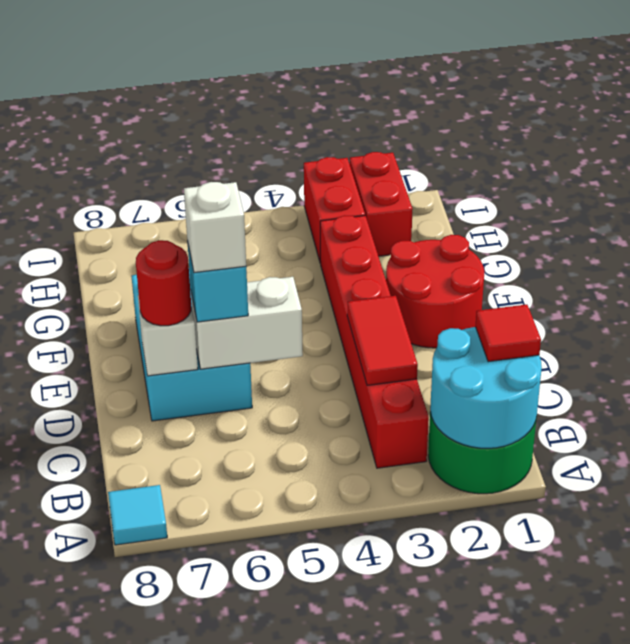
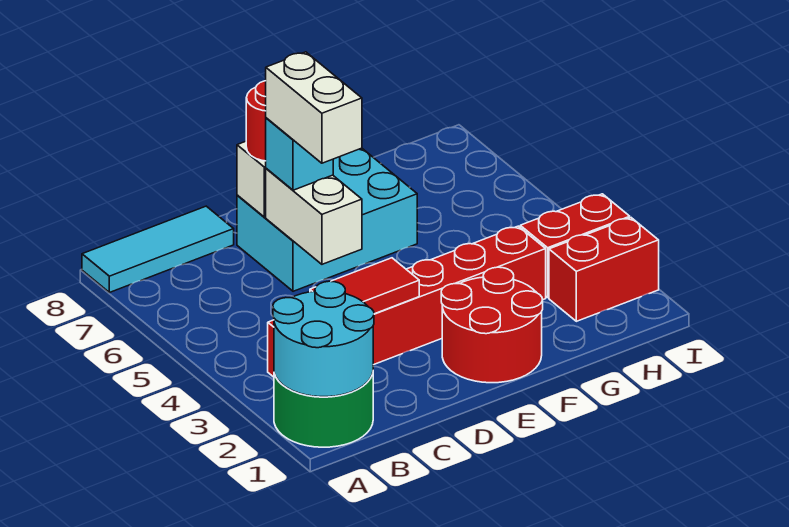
cyan 1x1 tile [108,485,167,545] -> cyan 1x3 tile [82,206,234,293]
red 1x1 tile [475,304,541,362] -> none
white 1x1 brick [184,182,246,273] -> white 1x2 brick [266,52,362,163]

